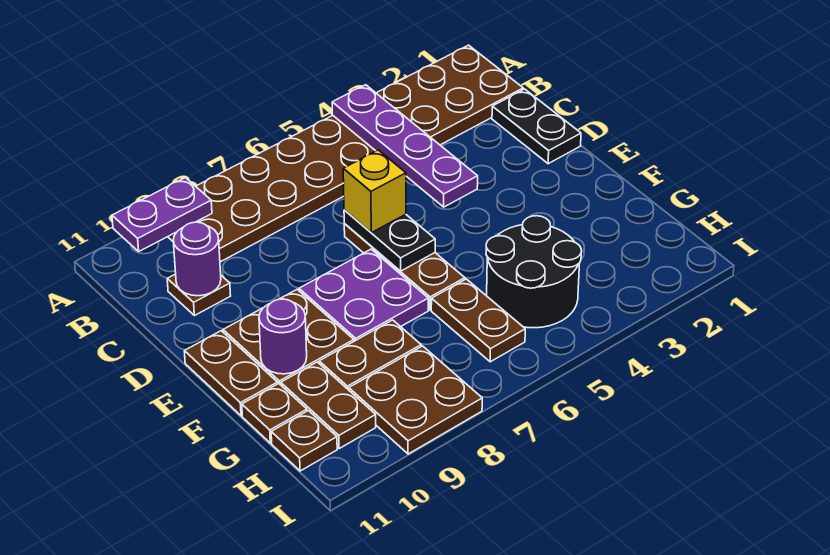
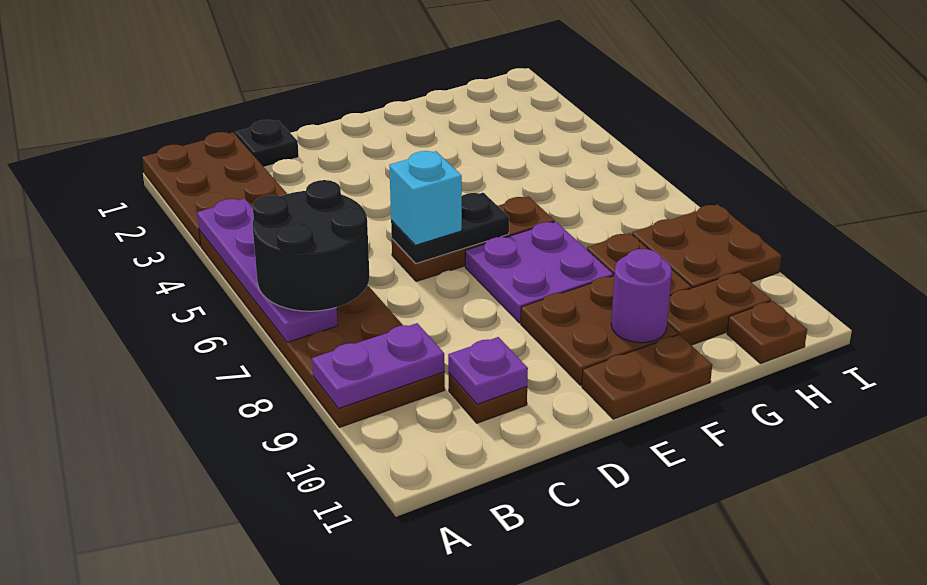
purple 1x4 plate [332,85,478,207] -> purple 1x4 plate turned to [197,199,338,342]
purple 1x2 plate [112,178,212,251] -> purple 1x2 plate turned to [312,323,445,409]
black 1x2 plate [492,89,581,164] -> black 1x1 plate [235,120,299,167]
purple 1x1 round brick [173,222,221,296] -> purple 1x1 plate [448,337,528,404]
yellow 1x1 brick [343,150,406,233] -> cyan 1x1 brick [389,151,462,245]
black 2x2 round brick [486,216,581,328] -> black 2x2 round brick moved to [253,180,369,311]
brown 1x2 plate [431,279,525,362] -> none
brown 1x1 plate [242,384,307,443] -> none

